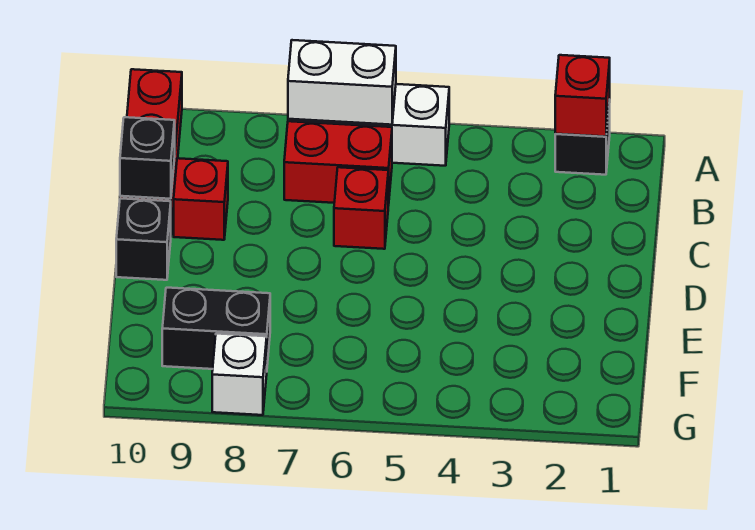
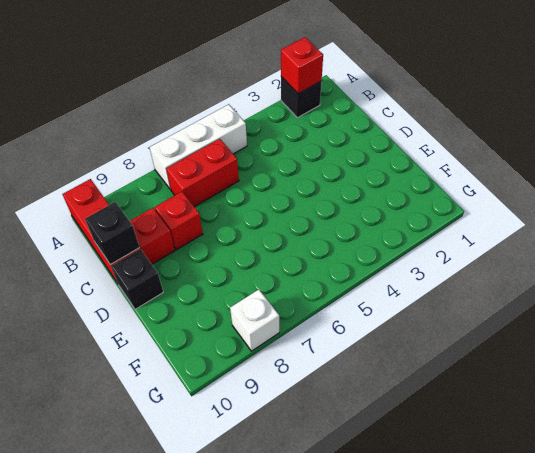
white 1x2 brick [288,40,396,125] -> none
red 1x1 brick [334,167,388,249] -> red 1x1 brick moved to [155,192,203,250]
black 1x2 brick [162,288,270,369] -> none

